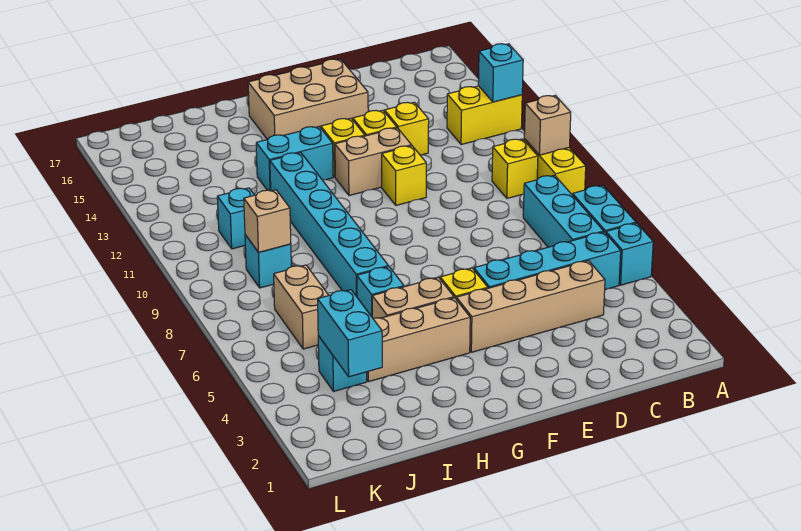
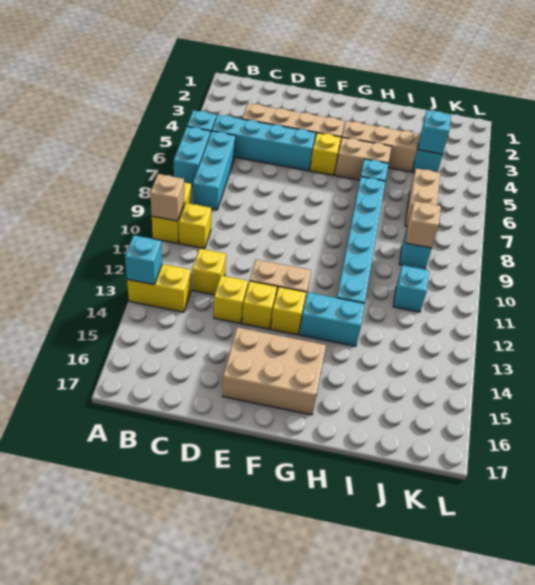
yellow 1x1 brick [382,146,426,205] -> yellow 1x1 brick moved to [192,249,226,295]
cyan 1x2 brick [318,290,382,377] -> cyan 1x1 brick [418,111,451,154]

